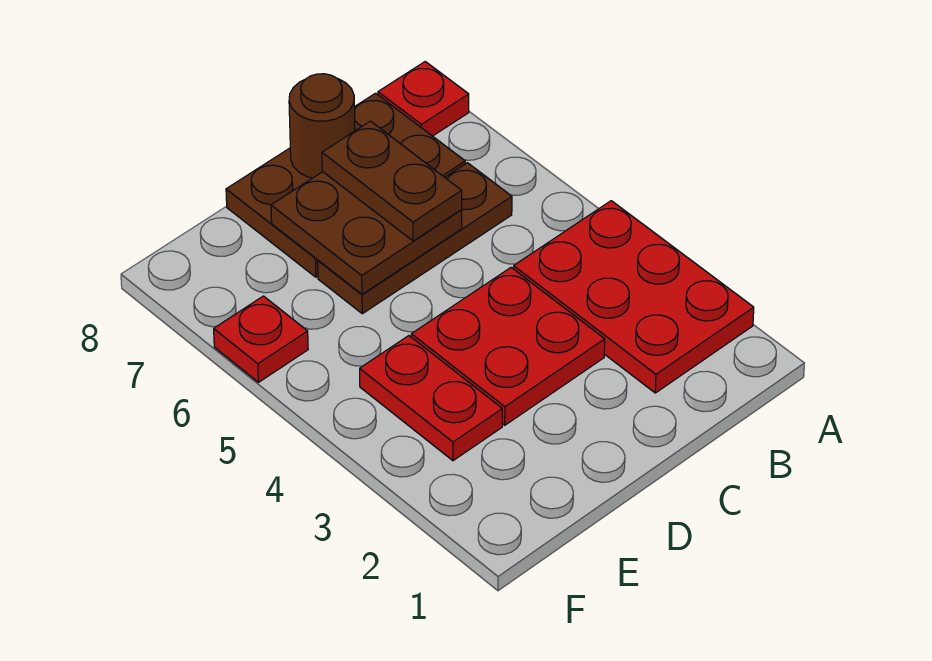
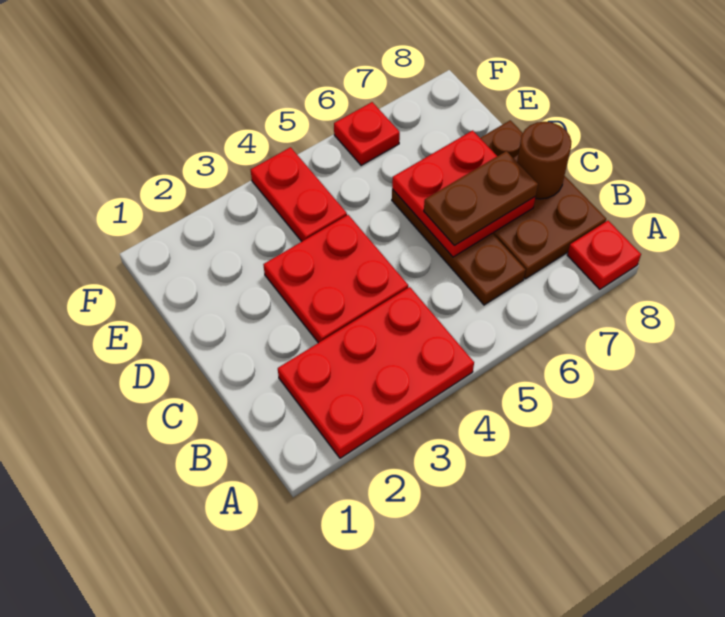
brown 2x2 plate [271,172,462,294] -> red 2x2 plate [392,130,535,257]
red 1x2 plate [360,336,502,461] -> red 1x2 plate turned to [251,147,347,242]

